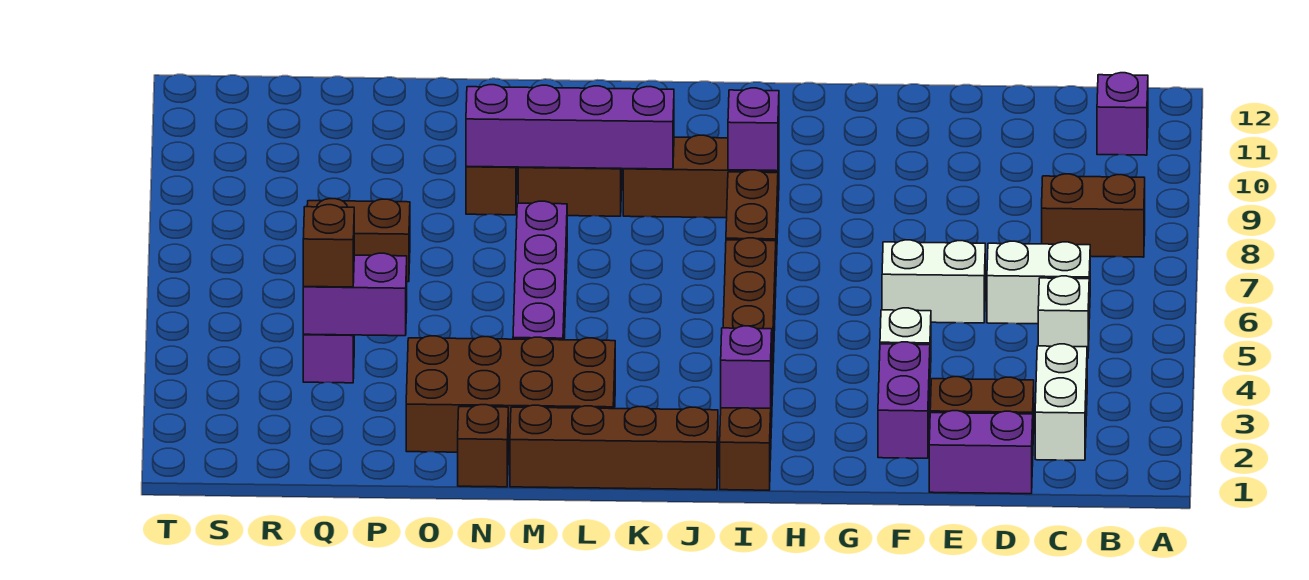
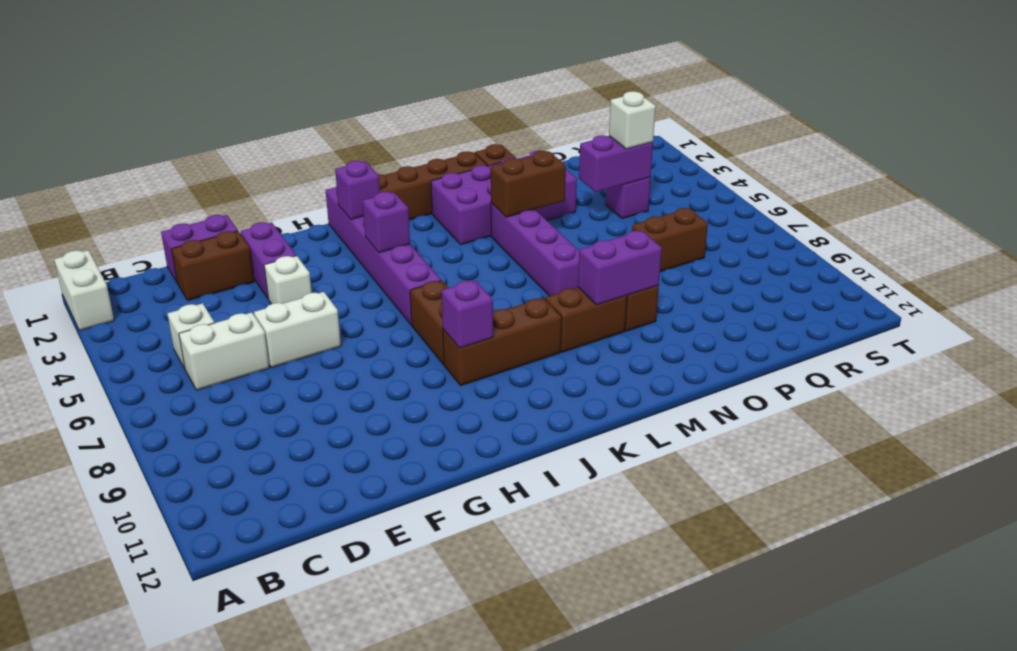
brown 1x2 brick [1042,174,1145,257] -> brown 1x2 brick moved to [491,151,566,217]
purple 1x1 brick [1097,73,1148,155] -> purple 1x1 brick moved to [363,192,410,253]
white 1x2 brick [1035,344,1087,460] -> white 1x2 brick moved to [54,250,114,331]
brown 1x6 brick [720,238,776,490] -> purple 1x6 brick [326,186,441,325]
purple 1x4 brick [466,85,674,169] -> purple 1x2 brick [578,231,662,305]
brown 2x4 brick [406,336,615,453] -> purple 2x4 brick [431,150,577,245]
brown 1x1 brick [303,205,354,287] -> white 1x1 brick [609,91,656,149]

